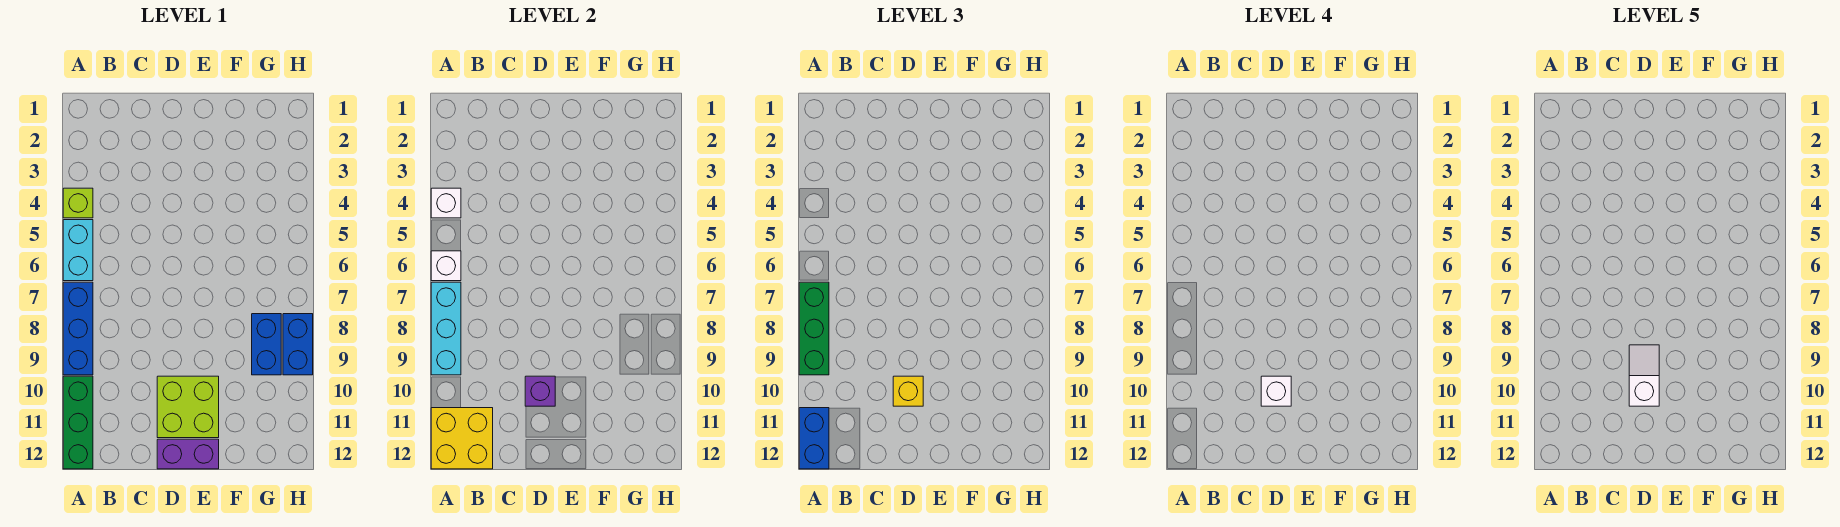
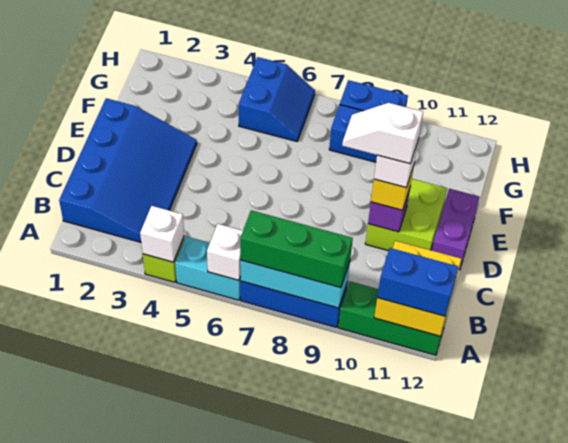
none -> blue 3x4 slope [59,98,197,242]
none -> blue 2x2 slope [239,57,315,141]

